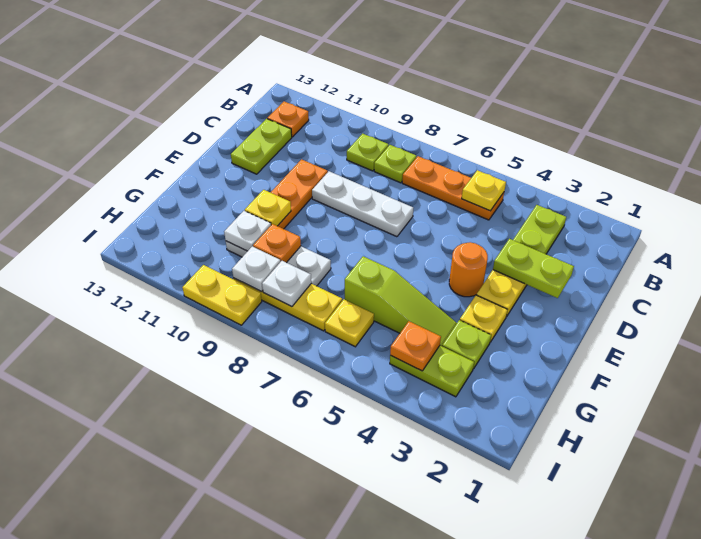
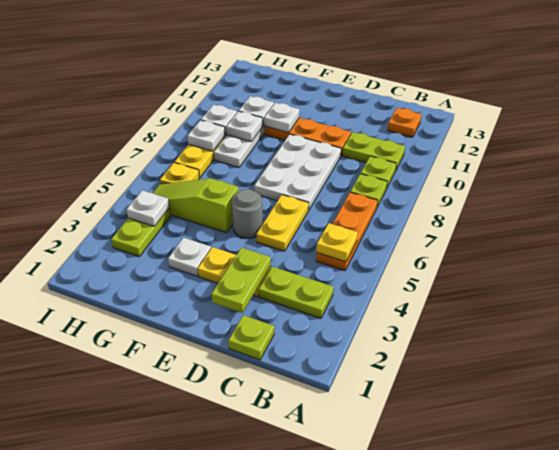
lime 1x2 plate [231,119,292,174] -> lime 1x2 plate moved to [343,132,405,170]
white 1x3 plate [312,171,413,237] -> white 2x3 plate [254,134,341,210]
orange 1x1 round brick [449,242,488,297] -> none
none -> grey 1x1 round brick [232,189,263,238]
yellow 1x1 plate [460,295,507,342] -> white 1x1 plate [168,238,211,276]
yellow 1x1 plate [245,190,291,226] -> white 1x1 plate [264,103,299,133]
lime 1x1 plate [442,320,491,369] -> lime 1x1 plate moved to [228,315,274,360]
lime 1x3 slope [345,256,457,346] -> lime 1x3 slope turned to [153,178,239,233]
orange 1x1 plate [253,224,301,263] -> white 1x1 plate [226,111,263,142]
orange 1x1 plate [390,321,441,371] -> white 1x1 plate [127,190,169,226]
yellow 1x2 plate [182,265,262,325] -> yellow 1x2 plate moved to [257,195,309,251]

